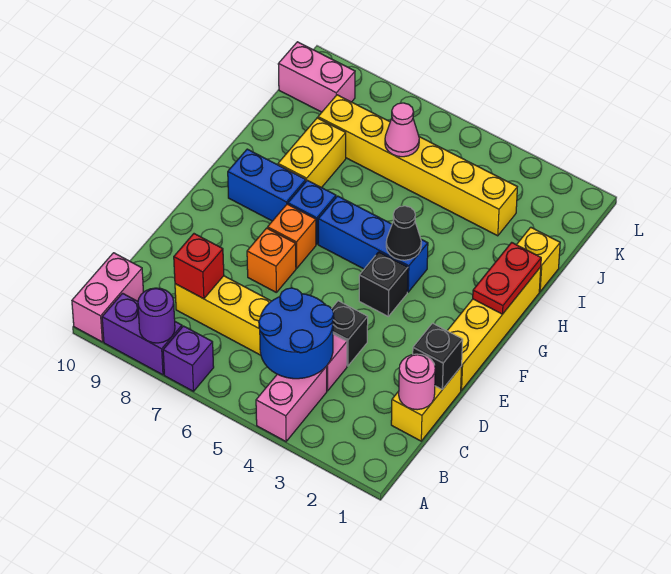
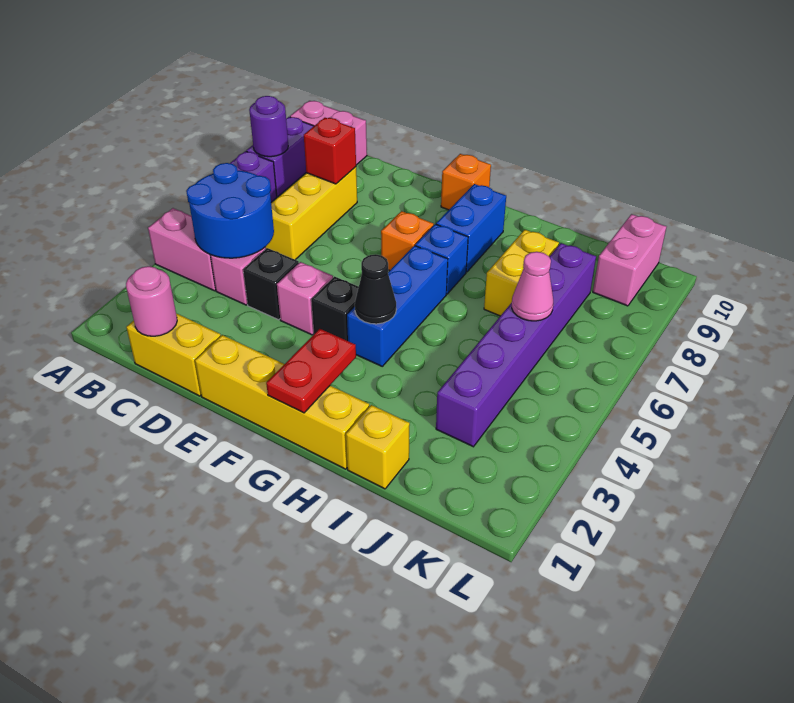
black 1x1 brick [413,323,463,389] -> none
none -> pink 1x1 brick [277,262,333,335]
orange 1x1 brick [247,228,296,293] -> orange 1x1 brick moved to [441,154,491,210]
red 1x2 plate [473,242,541,314] -> red 1x2 plate turned to [266,329,356,413]
yellow 1x2 brick [278,118,346,188] -> yellow 1x2 brick turned to [484,230,559,316]
yellow 1x6 brick [318,95,517,236] -> purple 1x6 brick [436,243,596,447]

